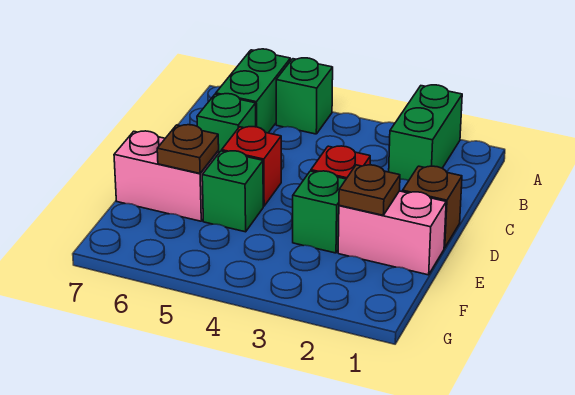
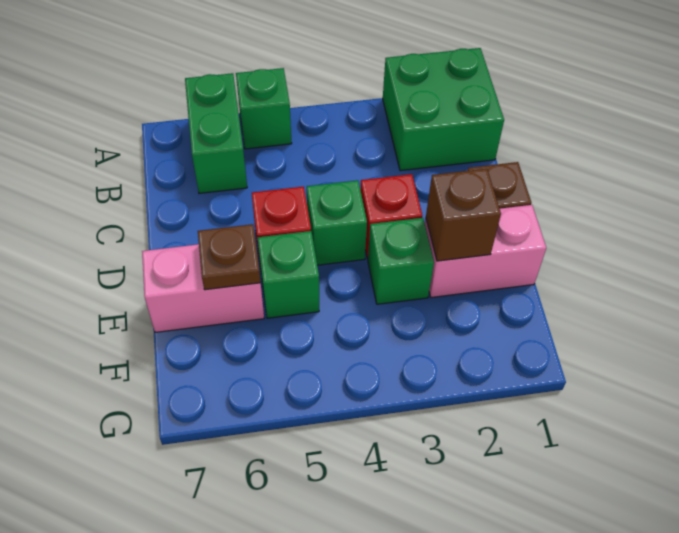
green 1x2 brick [389,85,462,181] -> green 2x2 brick [383,48,504,171]
green 1x1 brick [197,94,256,152] -> green 1x1 brick moved to [307,180,367,265]
brown 1x1 plate [339,165,400,215] -> brown 1x1 brick [426,169,501,261]

